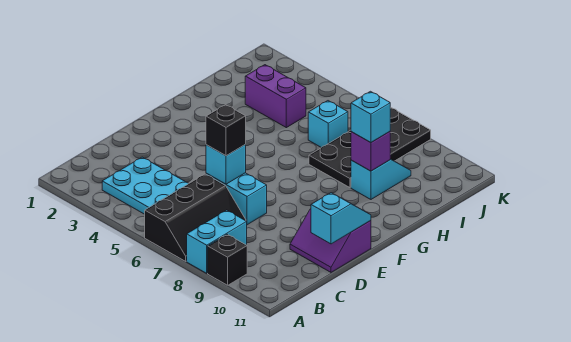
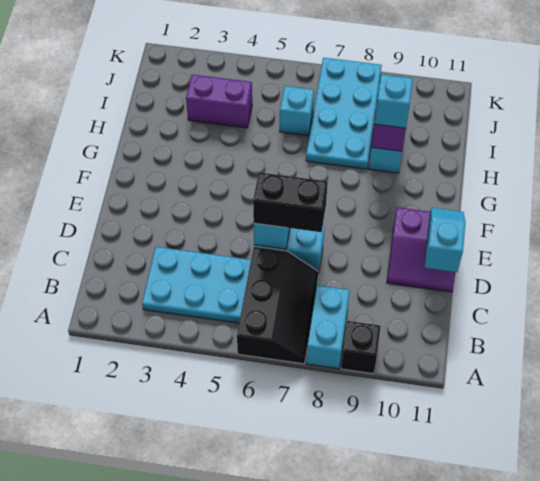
black 1x1 brick [206,105,246,156] -> black 1x2 brick [253,172,328,232]
black 2x4 plate [309,107,431,188] -> cyan 2x4 plate [306,58,382,169]

